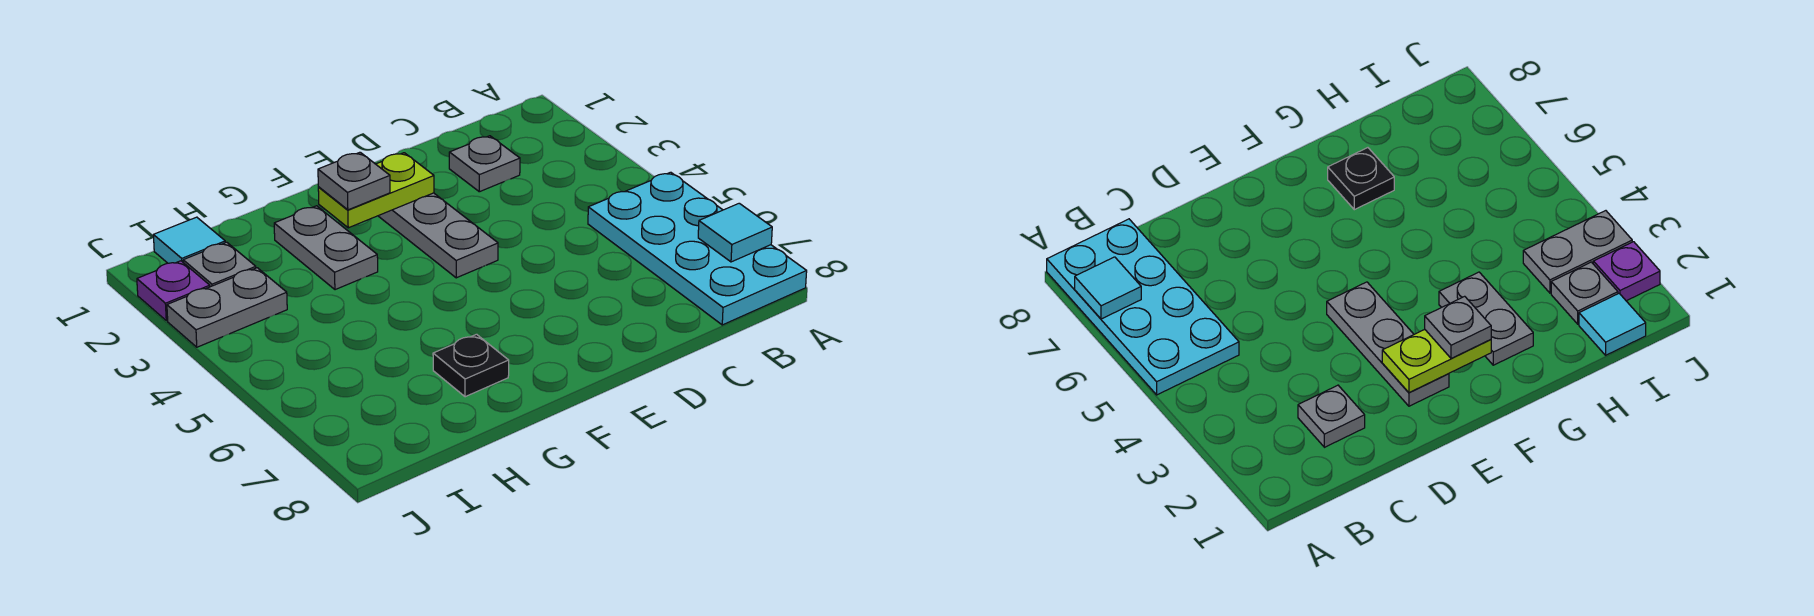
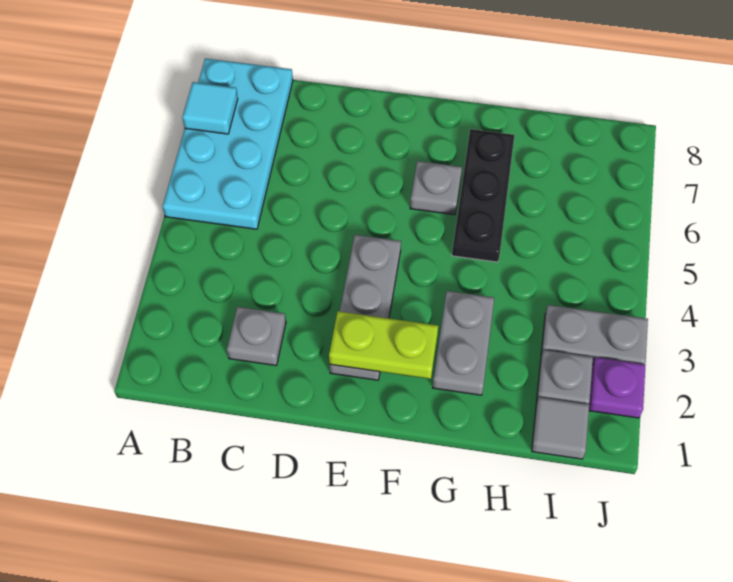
grey 1x1 plate [318,152,390,210] -> grey 1x1 plate moved to [410,161,462,215]
black 1x1 plate [433,334,509,397] -> black 1x3 plate [452,129,514,262]
cyan 1x1 tile [153,217,225,263] -> grey 1x1 tile [532,397,589,459]

